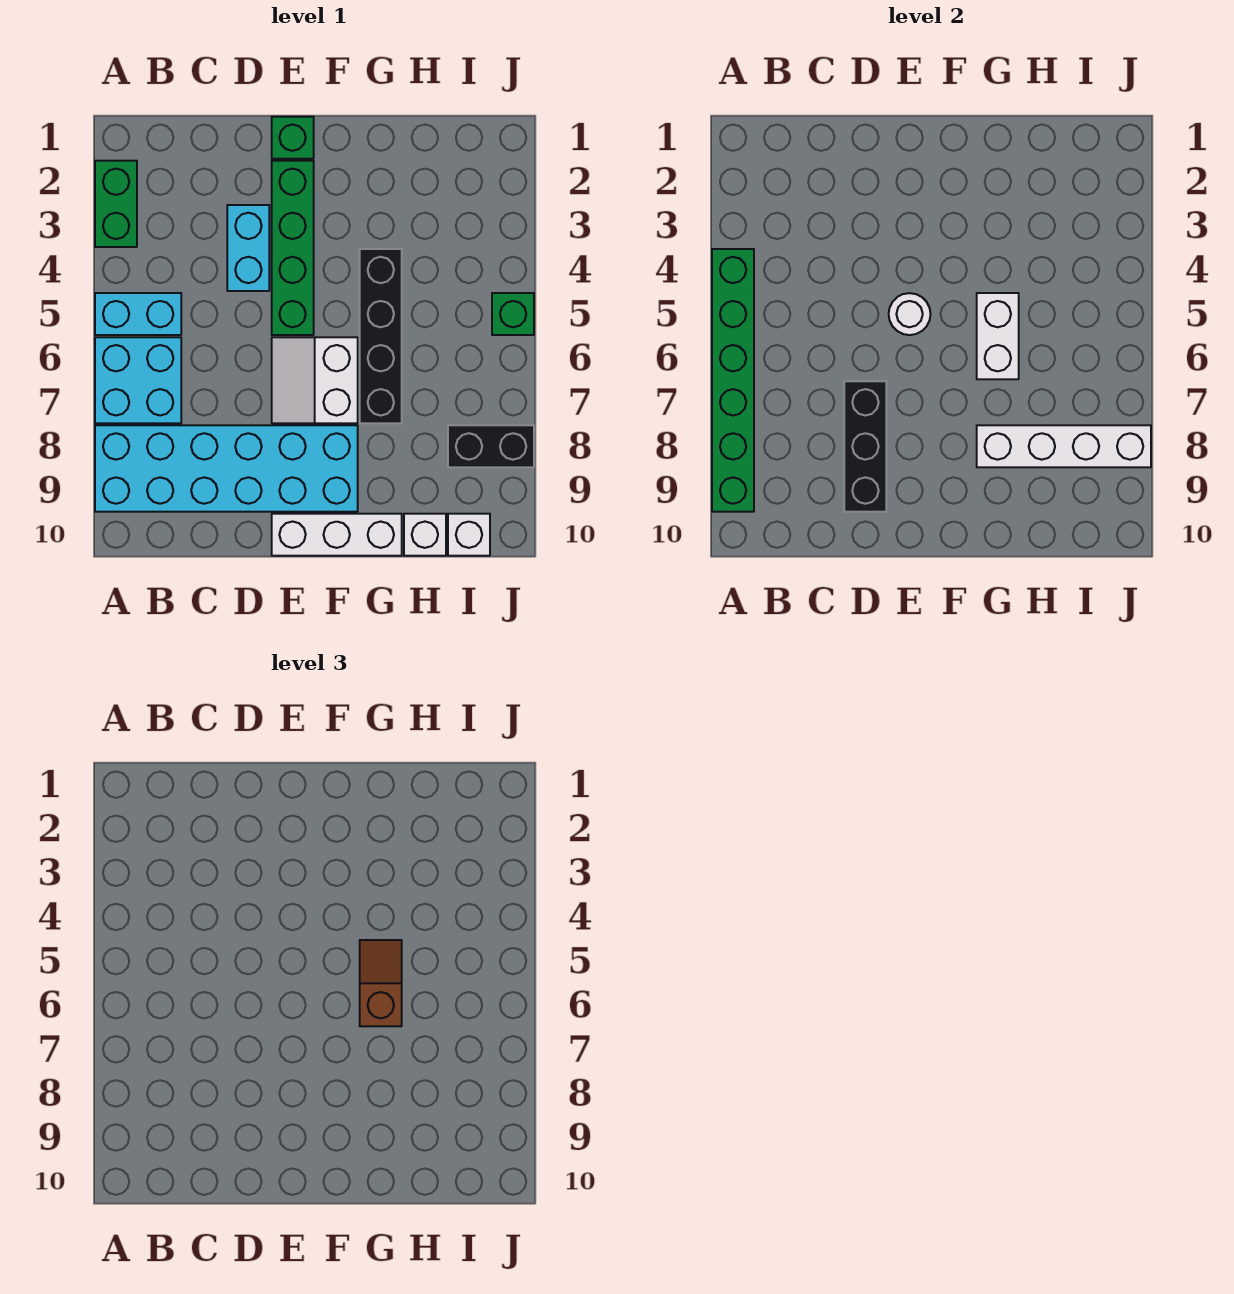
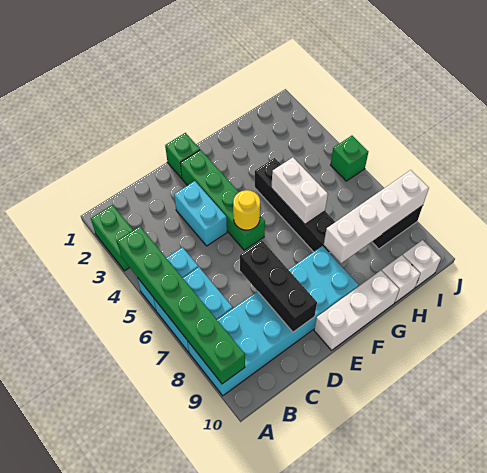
white 1x1 round brick [889,293,931,335] -> yellow 1x1 round brick [233,190,260,230]
white 2x2 slope [272,337,358,423] -> none
brown 1x2 slope [360,940,402,1026] -> none

